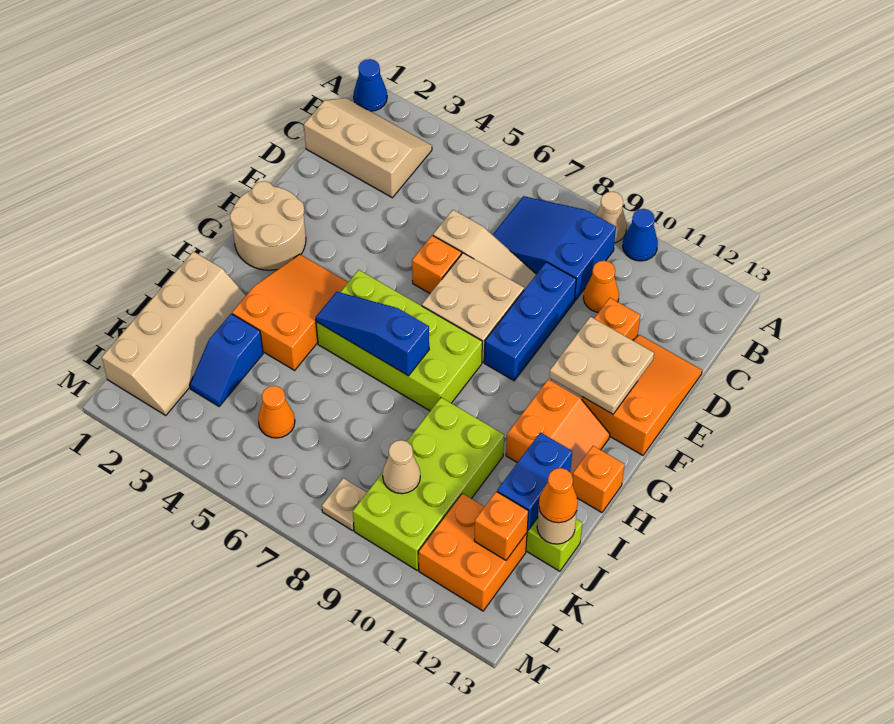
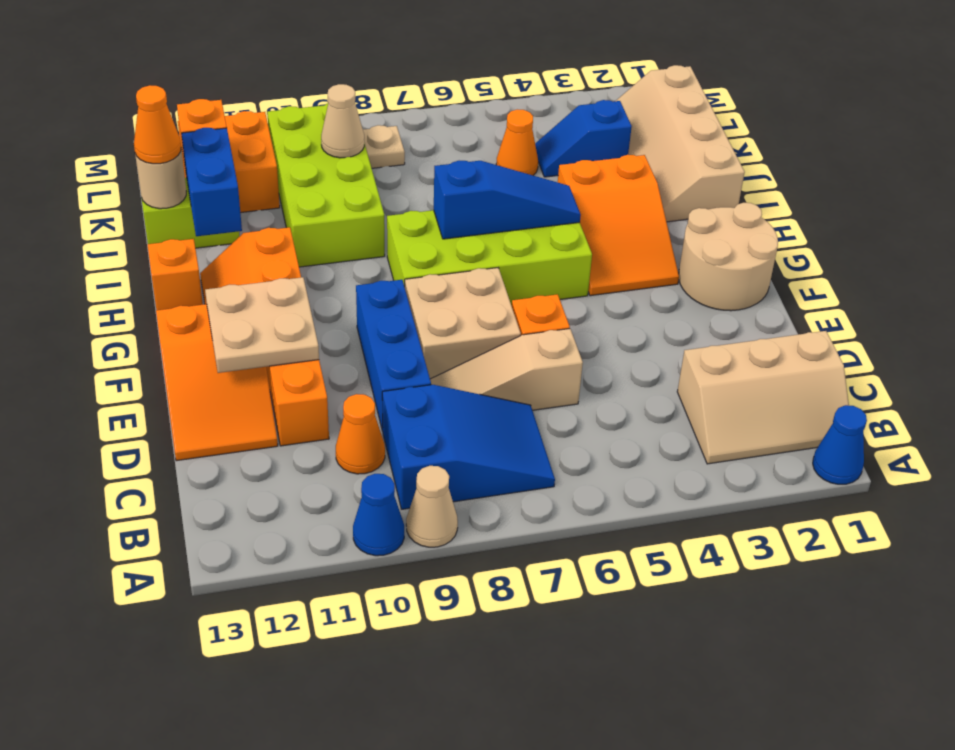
blue 1x2 slope [190,314,263,406] -> blue 1x2 slope turned to [535,100,632,177]

